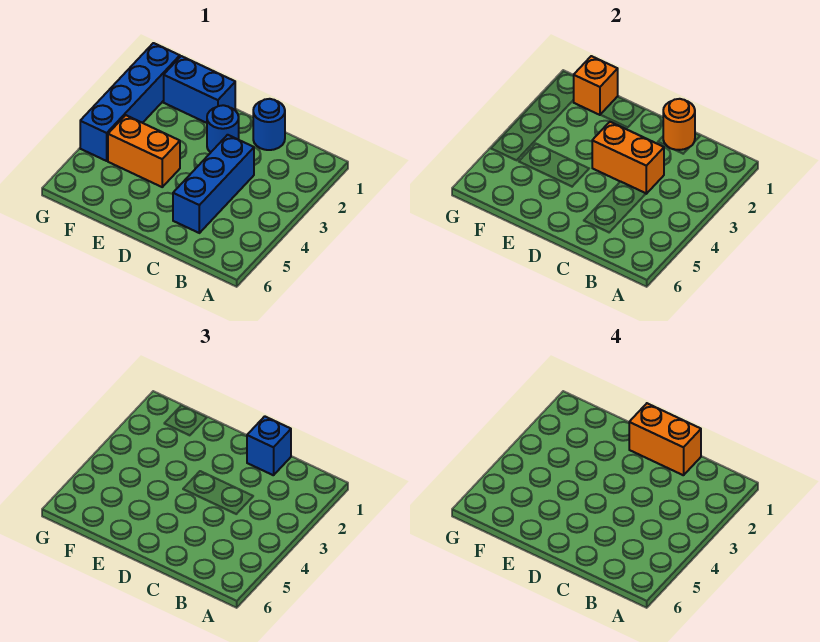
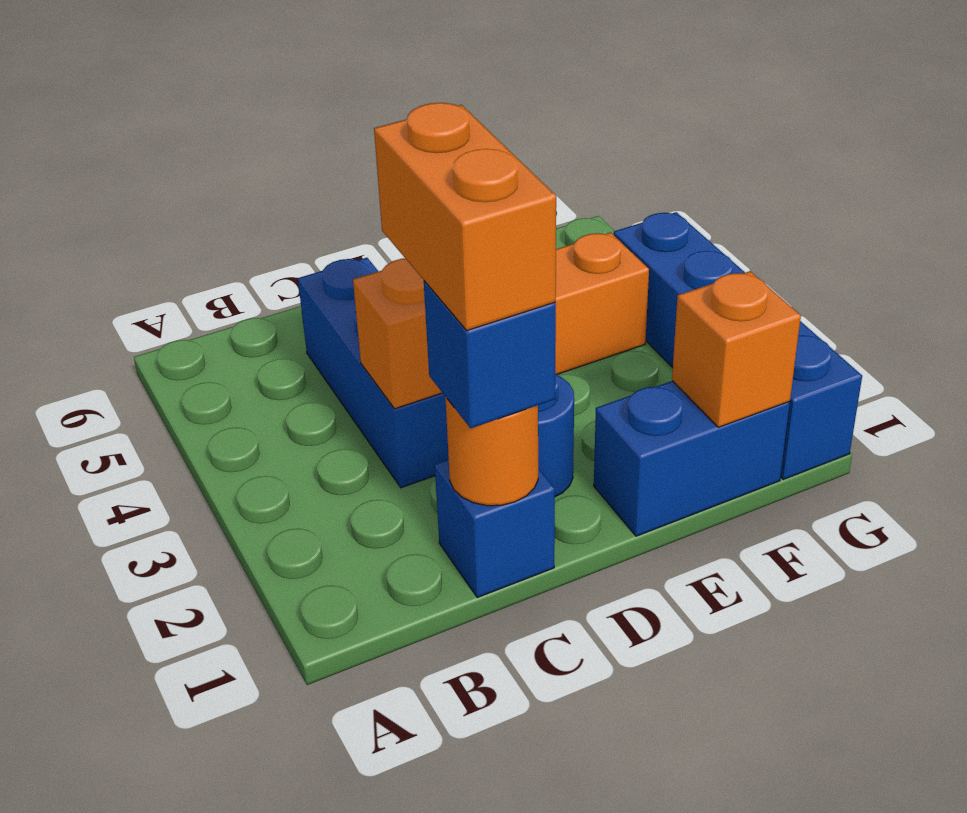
blue 1x1 round brick [253,99,285,150] -> blue 1x1 brick [435,459,555,597]
orange 1x2 brick [629,403,701,475] -> orange 1x2 brick turned to [374,103,556,331]

